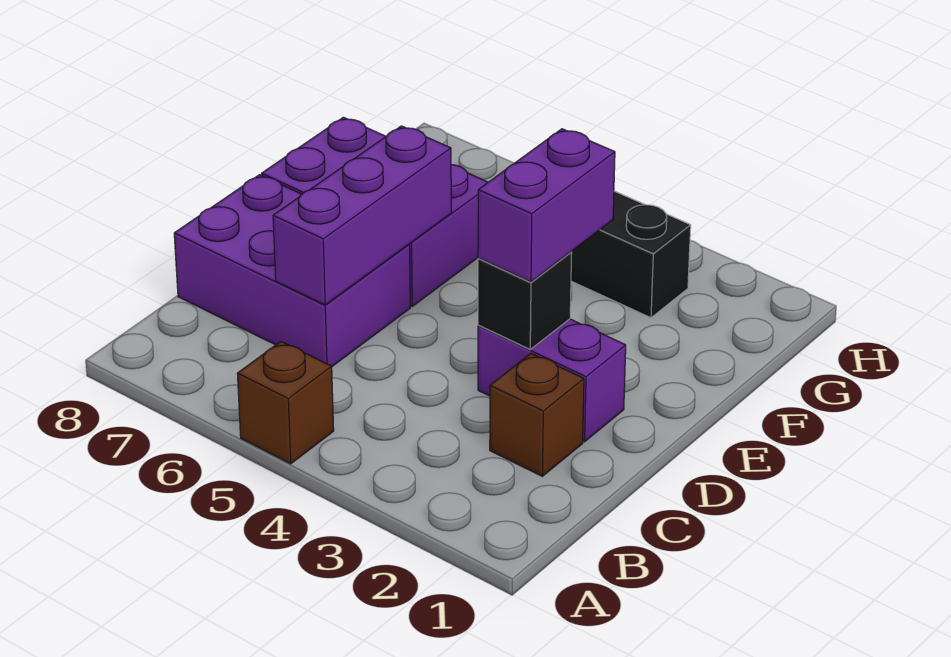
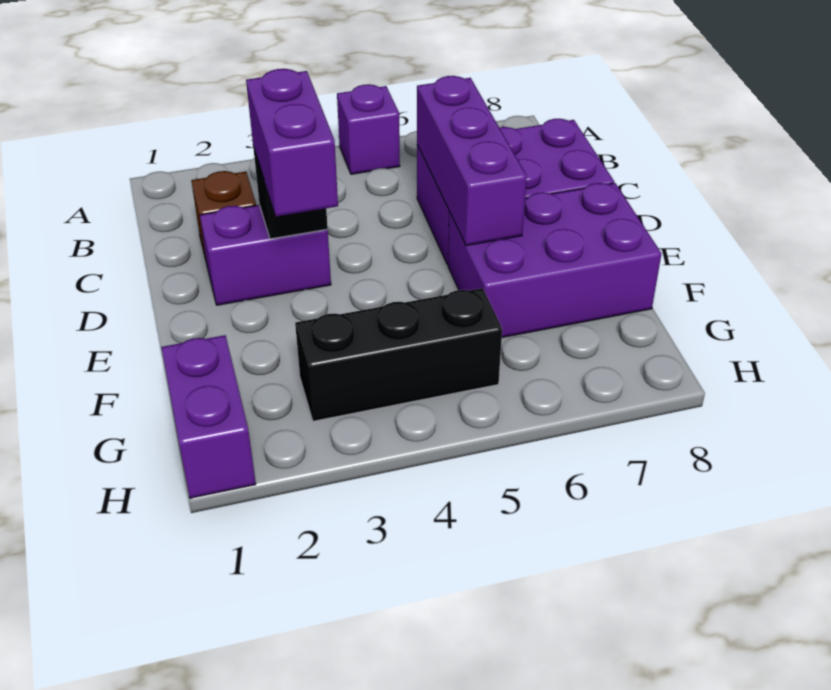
brown 1x1 brick [237,342,334,464] -> purple 1x1 brick [337,84,400,174]
none -> purple 1x2 brick [161,335,256,498]

